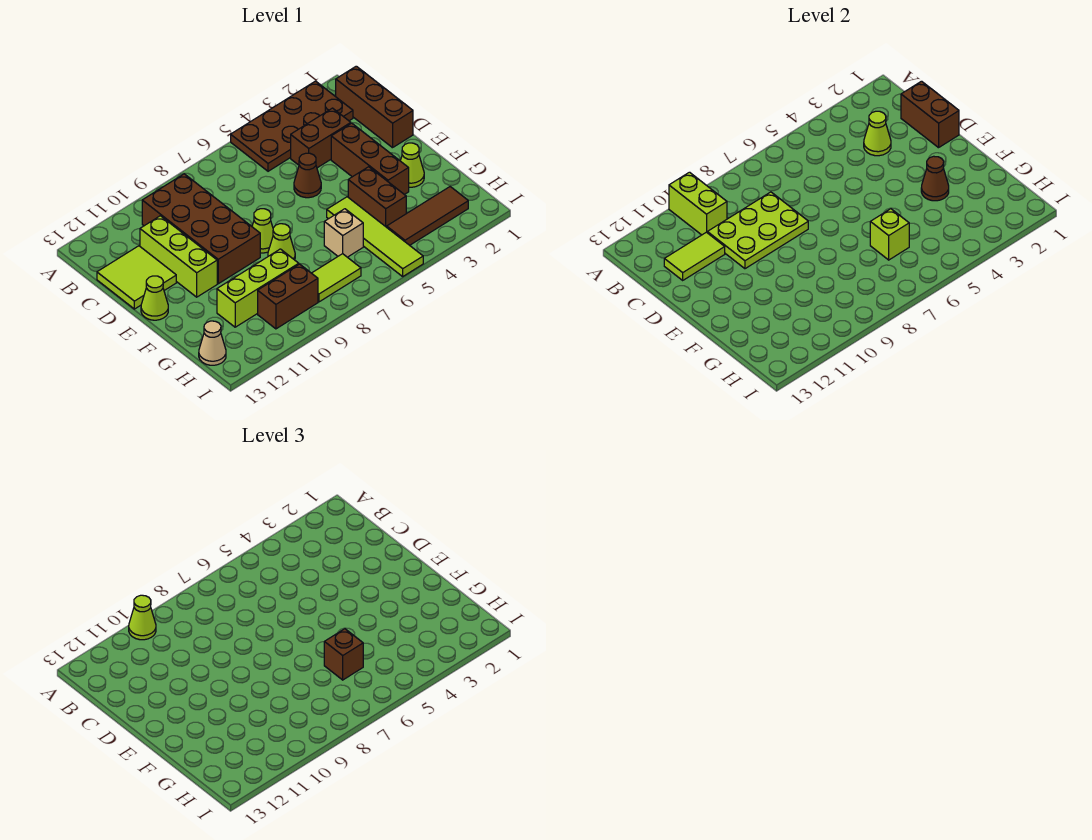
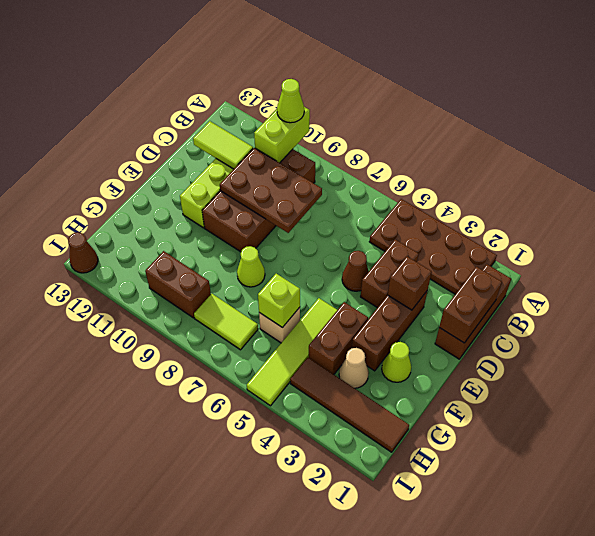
brown 1x2 brick [291,108,351,168] -> brown 1x2 brick turned to [361,240,419,308]
lime 1x1 cone [864,111,891,156] -> none
lime 2x3 plate [707,192,808,269] -> brown 2x3 plate [220,148,322,233]
lime 2x2 tile [97,246,176,309] -> none
lime 1x1 cone [252,209,273,253] -> none
lime 1x1 cone [141,276,168,320] -> none
brown 1x1 cone [921,156,949,201] -> brown 1x1 cone moved to [68,232,98,273]
brown 1x1 brick [324,629,363,680] -> brown 1x1 brick moved to [388,257,432,310]
lime 1x3 brick [217,249,299,327] -> none
brown 1x3 tile [387,187,468,245] -> brown 1x4 tile [290,358,409,452]
tan 1x1 cone [199,321,226,365] -> tan 1x1 cone moved to [339,348,369,388]

